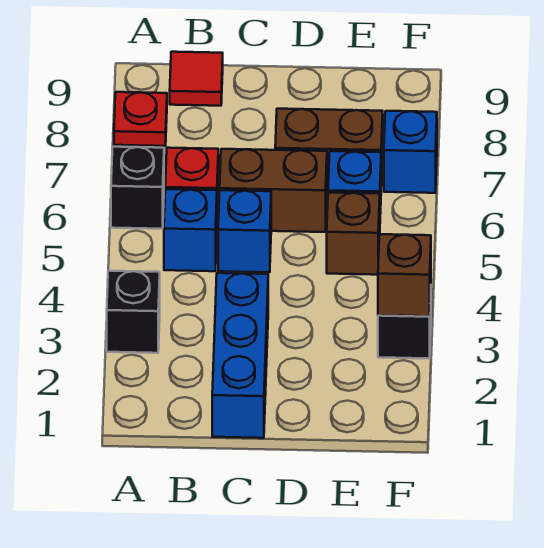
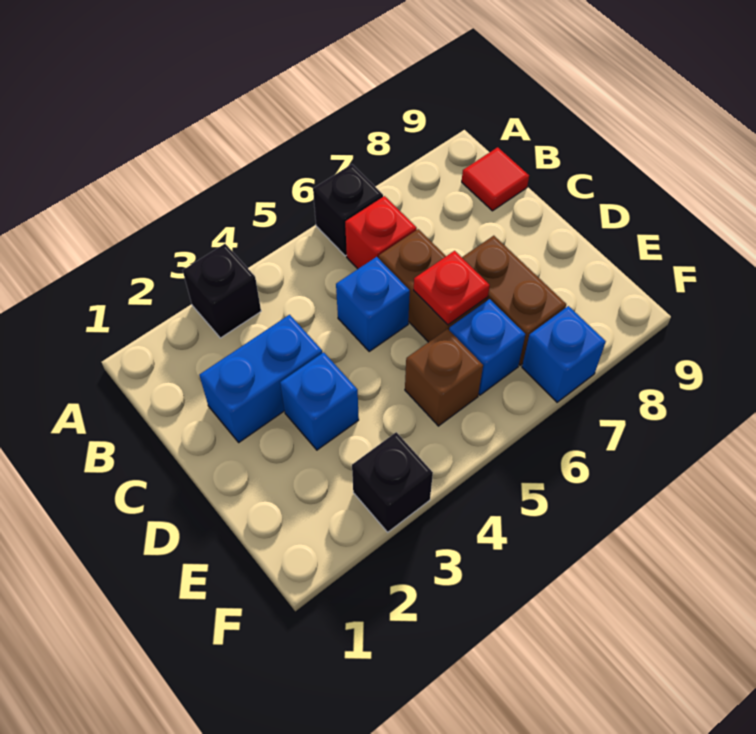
red 1x1 plate [114,92,167,146] -> red 1x1 plate moved to [414,251,490,325]
blue 1x1 brick [164,189,217,271] -> blue 1x1 brick moved to [280,352,359,450]
blue 1x3 brick [212,273,268,438] -> blue 1x2 brick [199,315,322,442]
brown 1x1 brick [378,234,431,316] -> none

